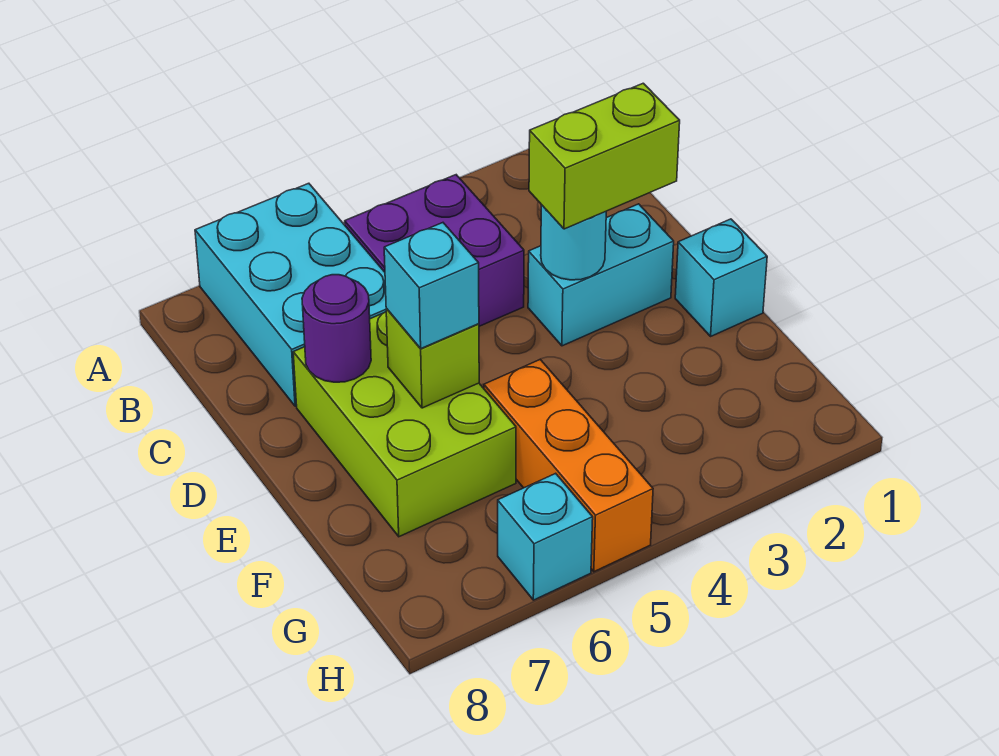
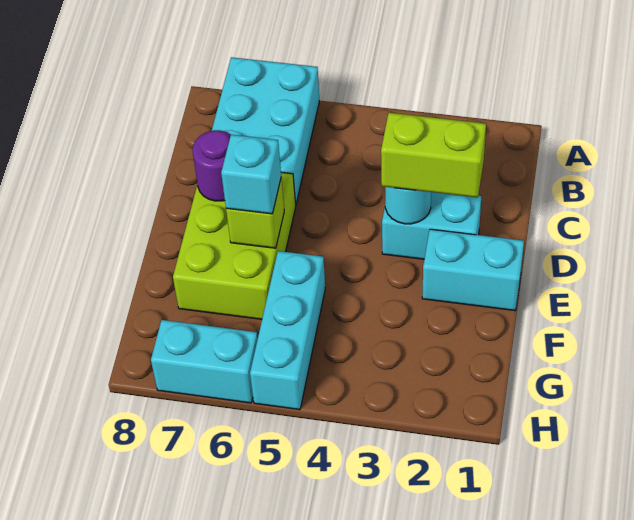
purple 2x2 brick [345,175,524,326] -> none
cyan 1x1 brick [675,219,767,336] -> cyan 1x2 brick [422,229,524,311]
orange 1x3 brick [484,360,653,572] -> cyan 1x3 brick [250,251,325,410]
cyan 1x1 brick [498,473,593,600] -> cyan 1x2 brick [151,320,258,403]

